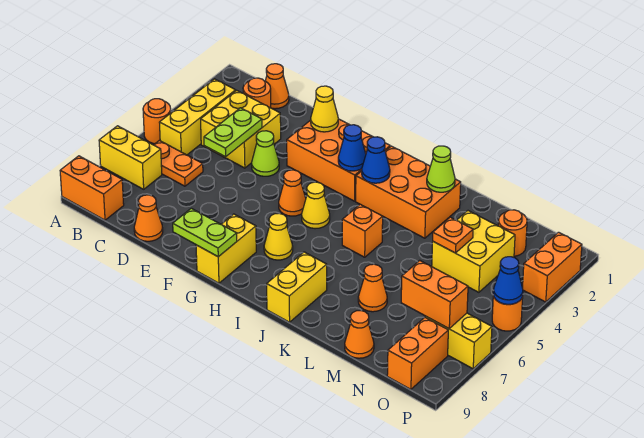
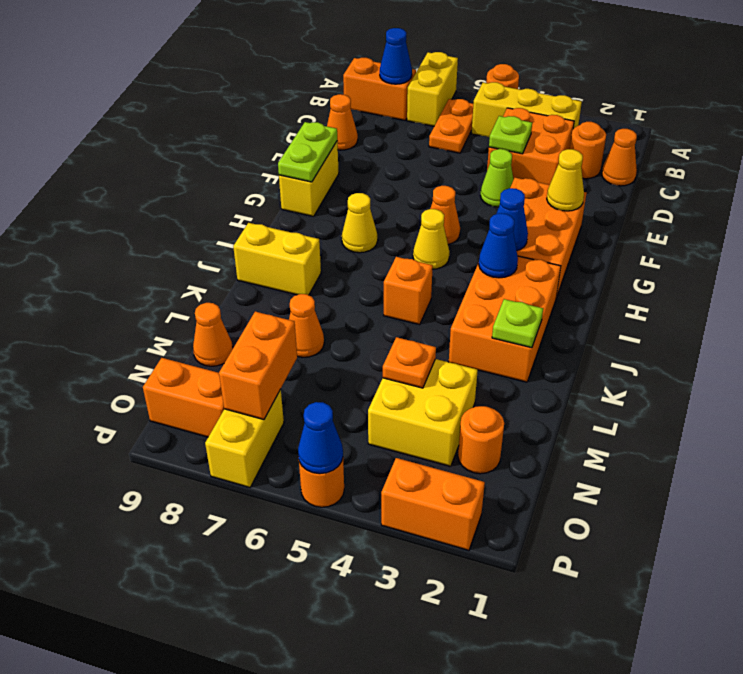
orange 1x2 brick [60,156,124,220] -> orange 1x2 brick turned to [343,58,416,120]
none -> blue 1x1 cone [380,28,412,84]
yellow 2x2 brick [201,90,281,168] -> orange 2x2 brick [487,108,574,185]
lime 1x2 plate [204,108,262,157] -> lime 1x1 plate [489,116,532,154]
yellow 1x2 brick [196,214,256,283] -> yellow 1x2 brick turned to [279,141,339,217]
lime 1x1 cone [427,146,455,192] -> lime 1x1 plate [492,299,543,348]

